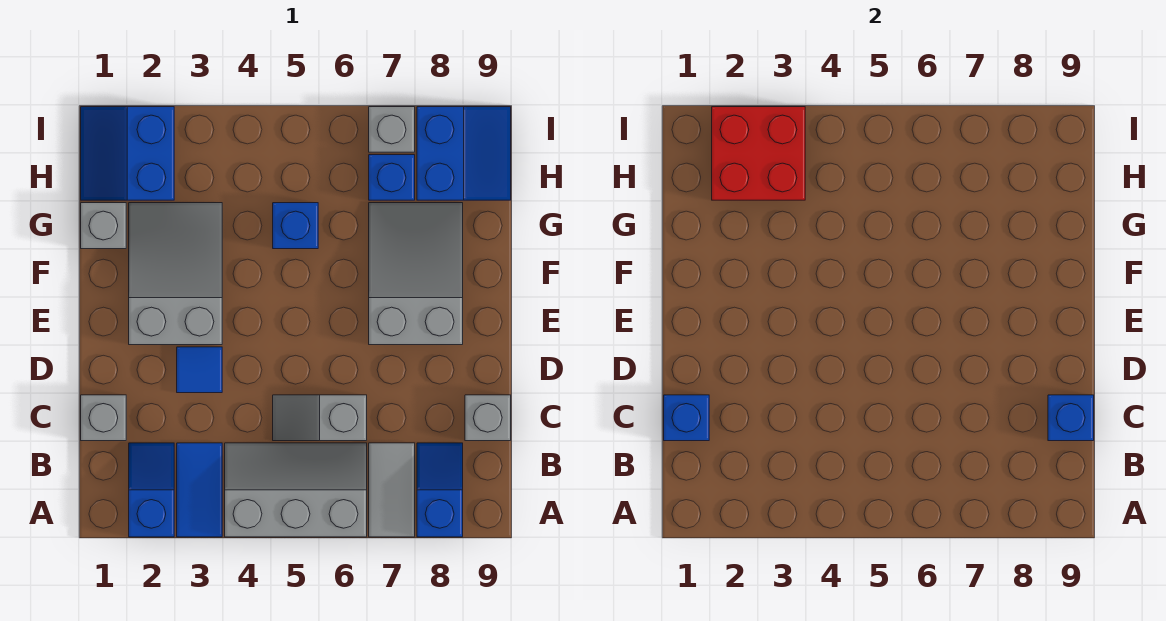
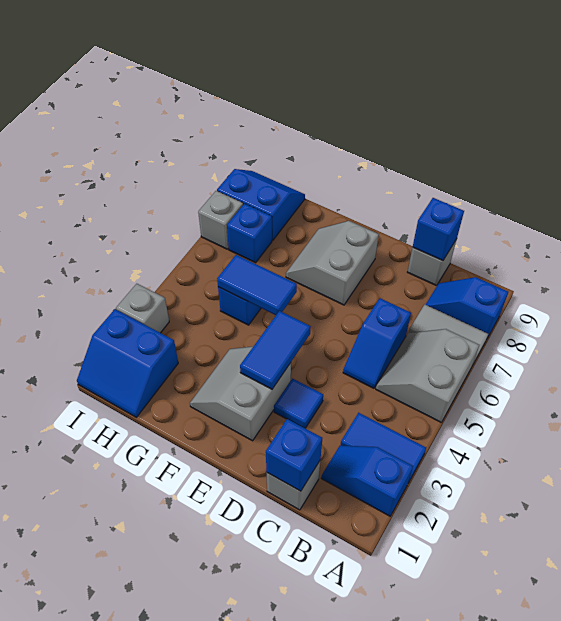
grey 2x3 slope [225,443,367,537] -> grey 2x2 slope [376,329,479,422]
grey 1x2 slope [273,395,367,441] -> blue 1x2 slope [343,298,411,388]
grey 2x3 slope [129,203,222,345] -> grey 2x2 slope [190,347,291,441]
none -> blue 1x2 tile [240,311,311,389]
grey 2x3 slope [369,203,463,345] -> grey 2x2 slope [286,221,379,305]
none -> blue 1x2 tile [217,255,297,315]
grey 1x1 brick [81,203,126,249] -> grey 1x1 brick moved to [116,284,169,333]
red 2x2 brick [712,107,805,200] -> none

